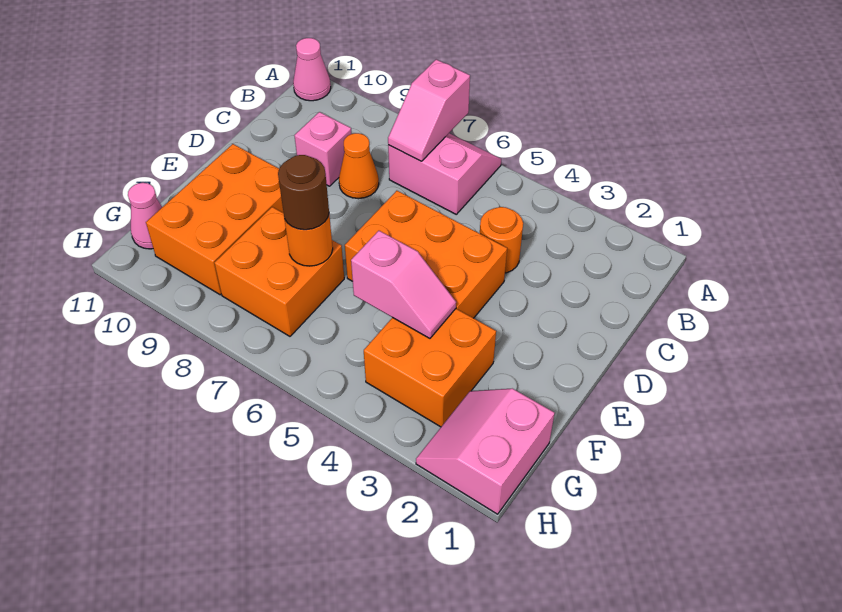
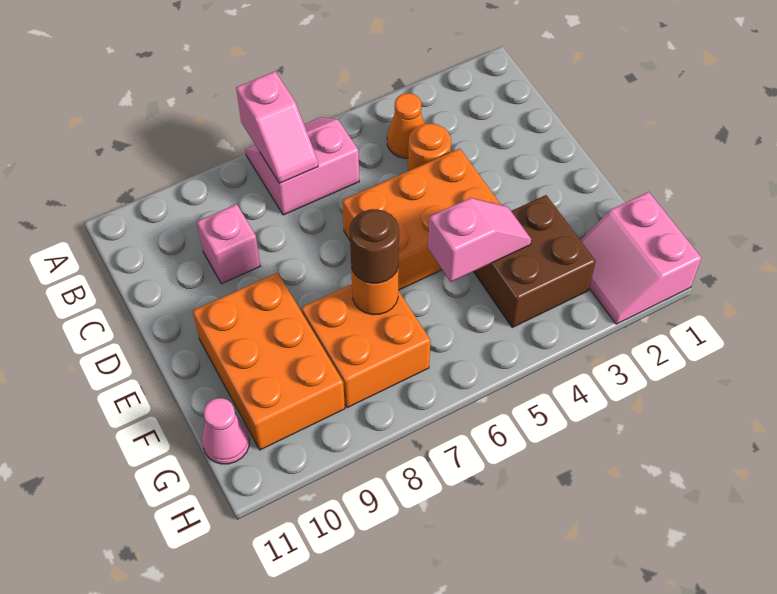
pink 1x1 cone [293,38,331,101] -> none
orange 1x1 cone [339,133,379,199] -> orange 1x1 cone moved to [387,93,424,158]
orange 2x2 brick [364,309,496,427] -> brown 2x2 brick [474,195,596,327]

